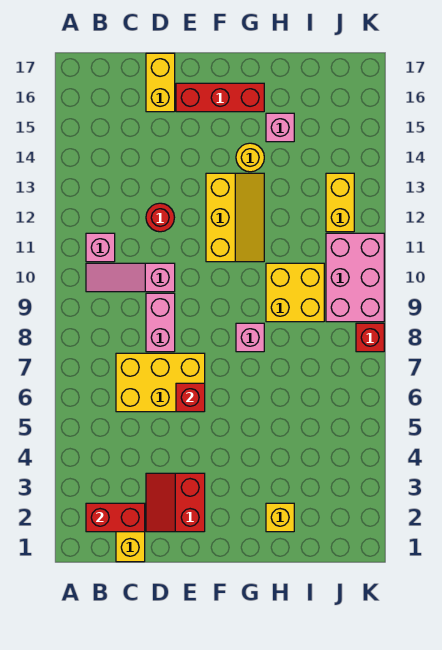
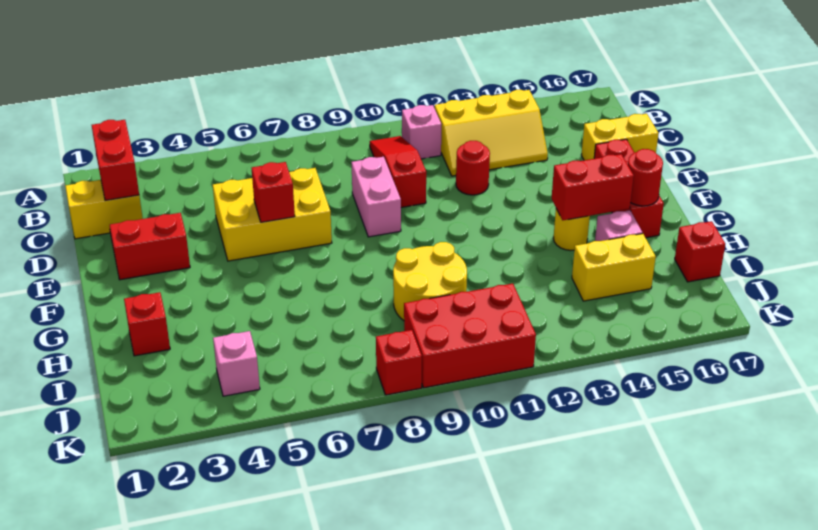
pink 1x3 slope [86,263,175,292] -> red 1x3 slope [370,136,426,207]
yellow 2x3 brick [116,353,205,412] -> yellow 2x3 brick turned to [213,168,332,261]
pink 1x2 brick [146,293,175,352] -> pink 1x2 brick turned to [351,157,401,237]
yellow 2x3 slope [206,173,264,262] -> yellow 2x3 slope moved to [434,90,548,176]
pink 1x1 brick [236,323,264,352] -> pink 1x1 brick moved to [213,331,260,396]
none -> red 1x2 brick [552,154,634,220]
none -> red 1x1 round brick [628,149,663,206]
yellow 1x1 brick [266,503,294,532] -> red 1x1 brick [124,292,170,356]
yellow 2x2 brick [266,263,324,322] -> yellow 2x2 round brick [393,242,467,320]
none -> red 1x1 brick [675,221,725,282]
pink 2x3 brick [326,233,384,322] -> red 2x3 brick [404,284,536,388]
yellow 1x2 brick [326,173,354,232] -> yellow 1x2 brick moved to [572,234,656,301]

